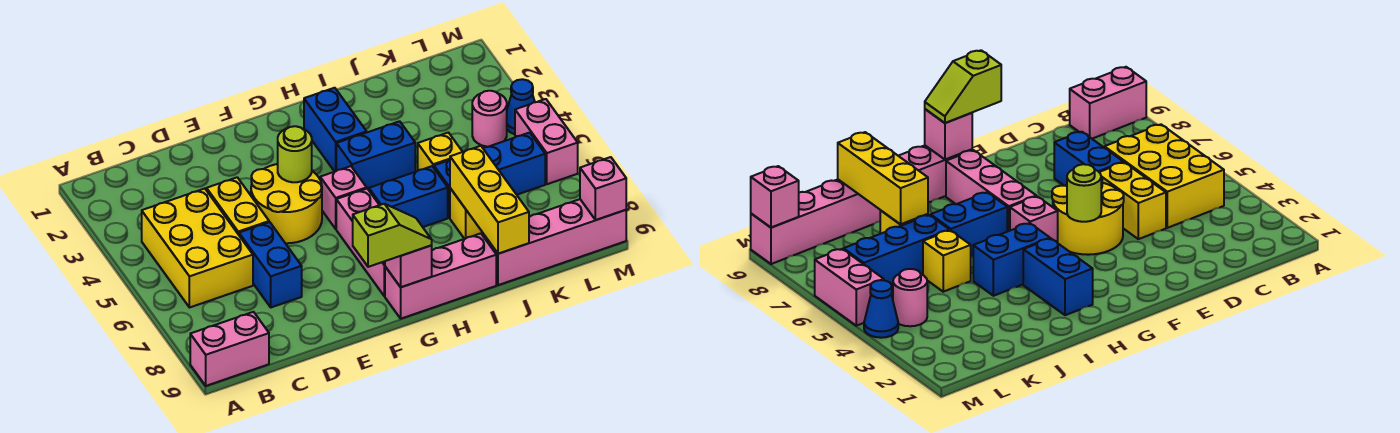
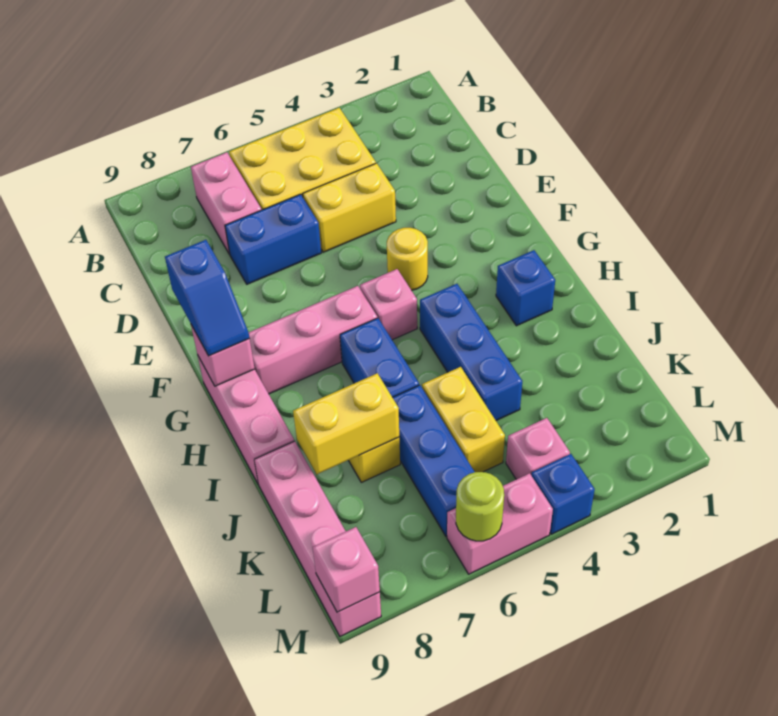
pink 1x2 brick [190,312,269,386] -> pink 1x2 brick moved to [191,152,261,254]
yellow 2x2 round brick [251,164,322,243] -> yellow 1x1 round brick [387,228,428,291]
lime 1x1 round brick [278,126,312,182] -> lime 1x1 round brick moved to [456,472,504,541]
lime 1x2 slope [353,204,432,267] -> blue 1x2 slope [165,240,249,356]
blue 1x2 brick [304,88,367,172] -> blue 1x1 brick [496,250,555,326]
blue 1x2 brick [336,121,415,190] -> blue 1x3 brick [420,284,522,420]
yellow 1x1 brick [418,133,462,170] -> yellow 1x2 brick [422,367,505,472]
yellow 1x3 brick [450,146,529,254] -> yellow 1x2 brick [293,373,399,474]
pink 1x1 round brick [472,91,507,147] -> pink 1x1 brick [506,418,570,479]
blue 1x1 cone [507,79,535,134] -> blue 1x1 brick [531,454,595,534]

